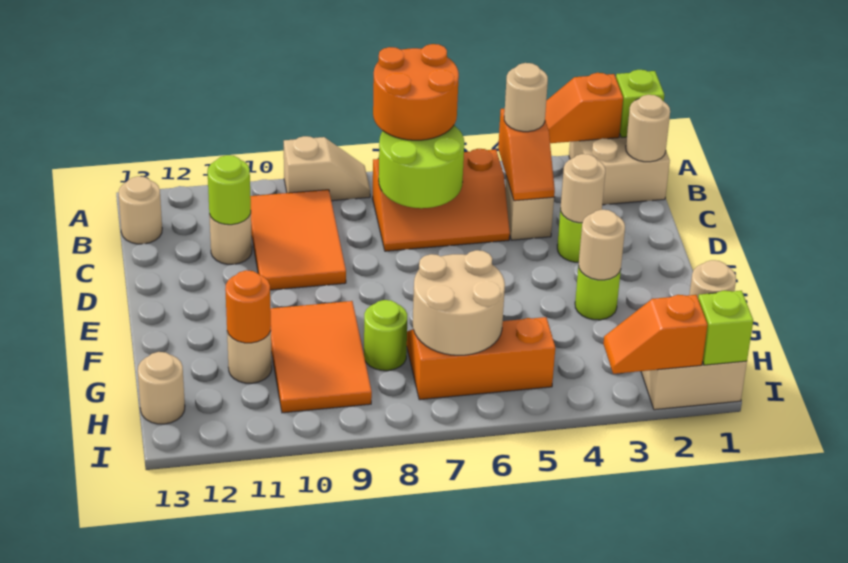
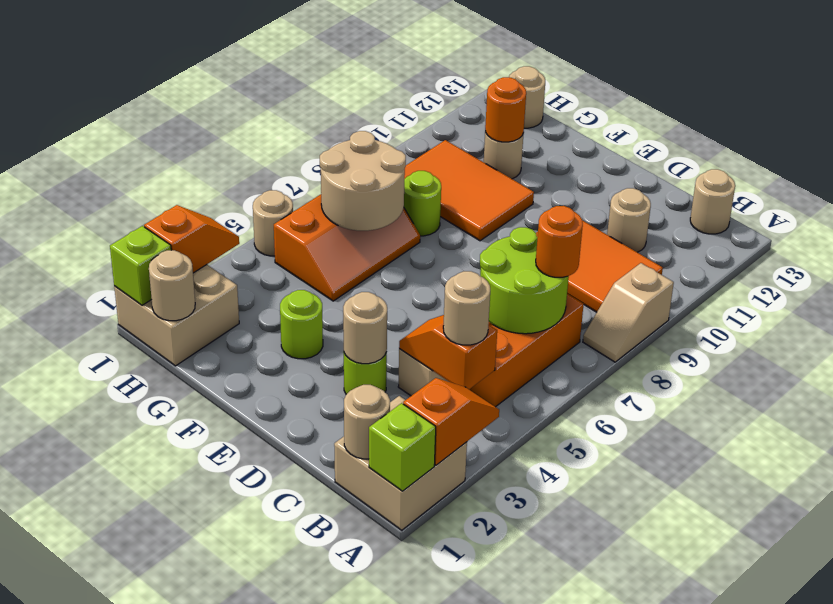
orange 2x2 round brick [373,44,459,140] -> orange 1x1 round brick [536,206,583,277]
lime 1x1 round brick [208,155,251,225] -> none
tan 1x1 round brick [579,210,625,280] -> tan 1x1 round brick moved to [253,190,293,256]

